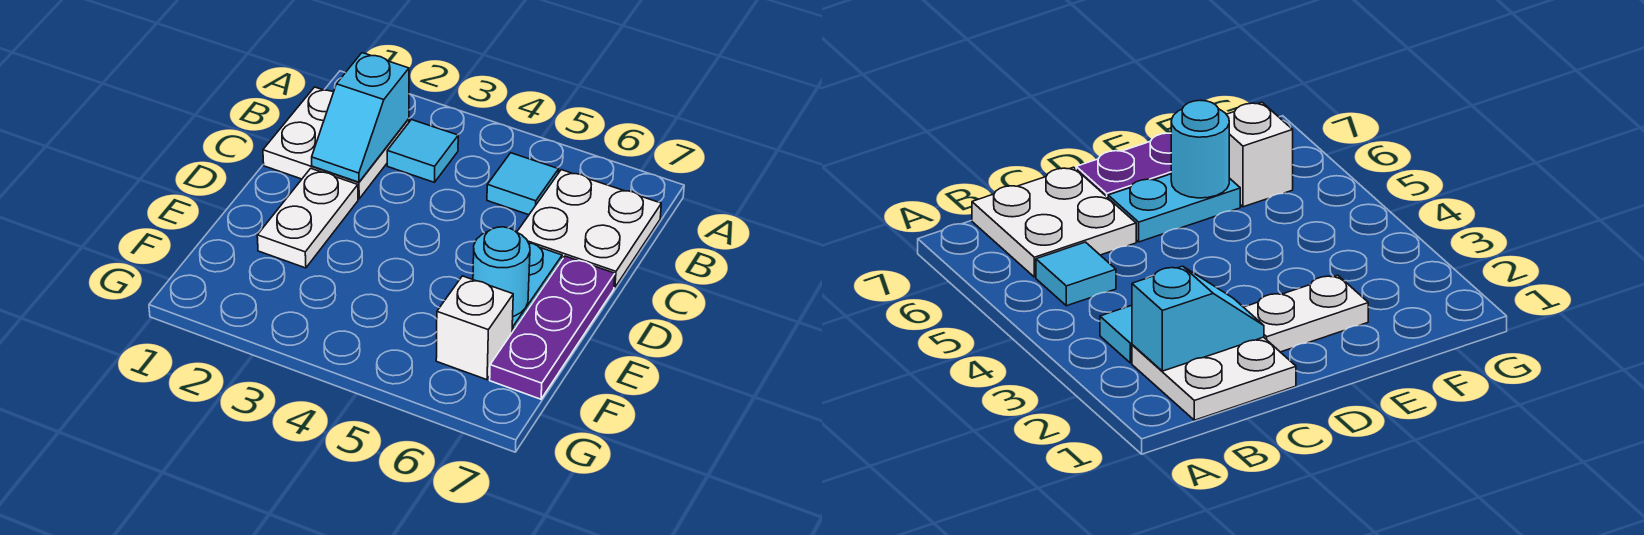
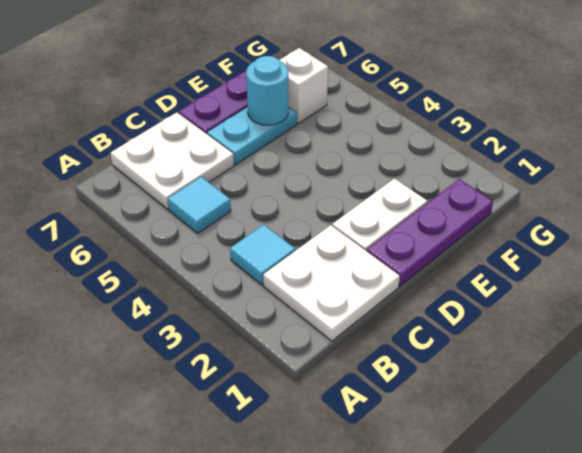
cyan 1x2 slope [312,53,409,182] -> none
none -> purple 1x3 plate [367,179,493,286]

